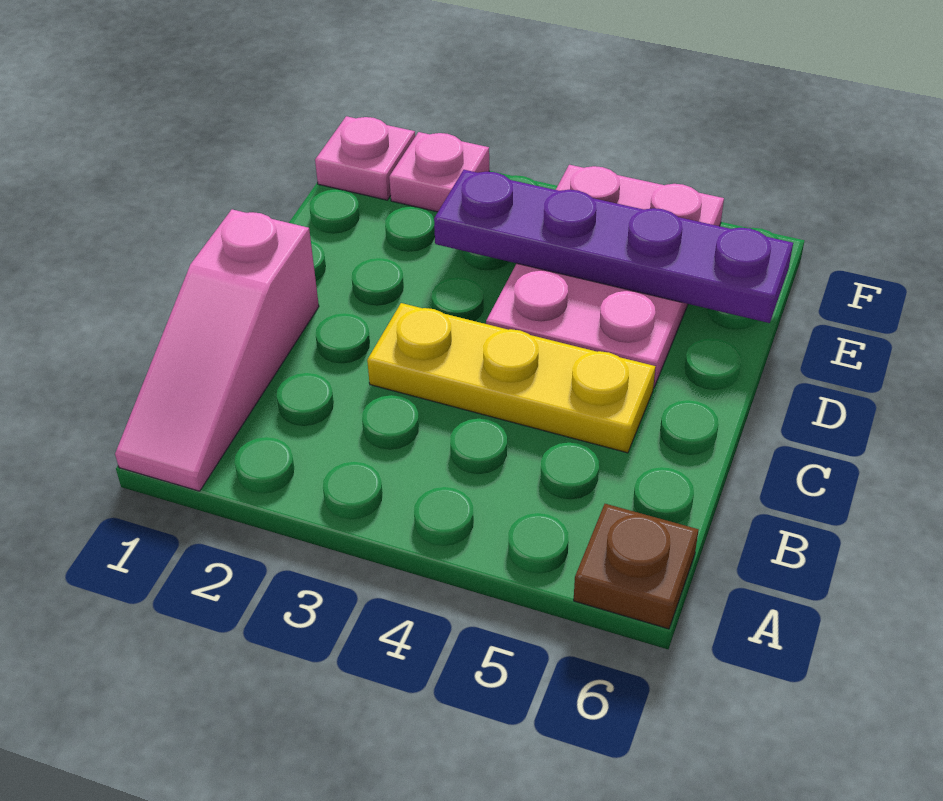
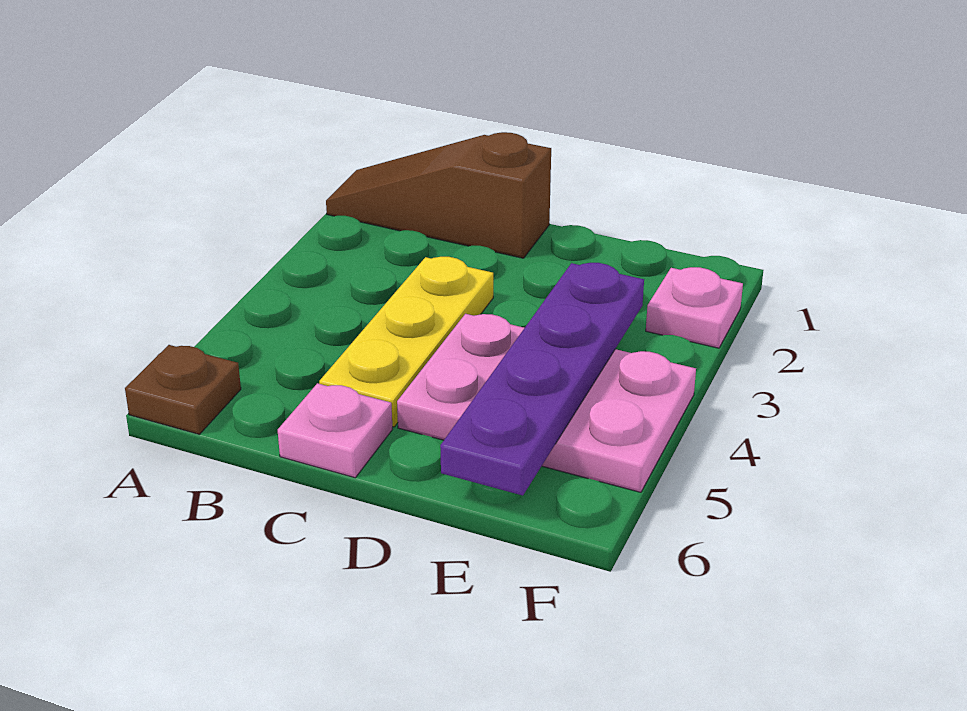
pink 1x3 slope [115,209,319,491] -> brown 1x3 slope [326,132,551,258]
pink 1x1 plate [315,116,415,200] -> pink 1x1 plate moved to [278,383,393,478]

